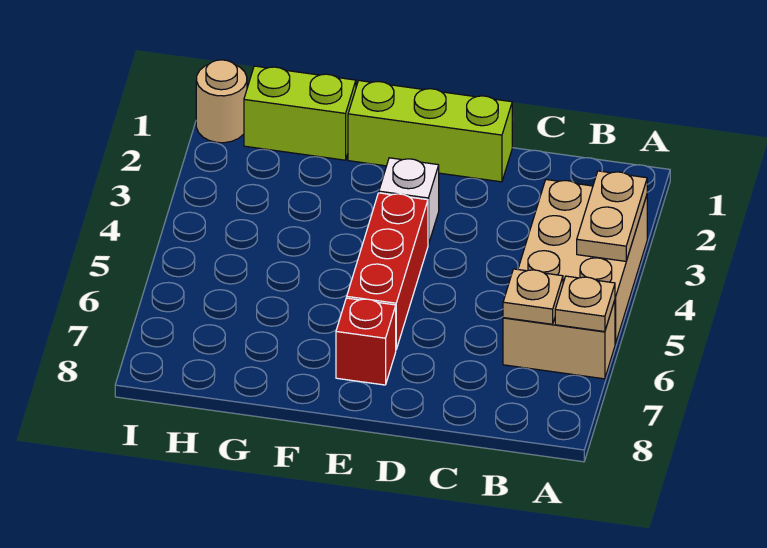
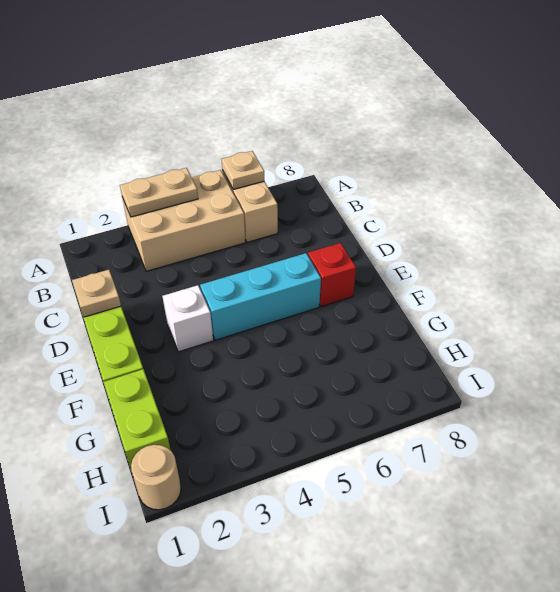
tan 1x1 plate [503,269,563,324] -> tan 1x1 plate moved to [72,270,121,317]
red 1x3 brick [347,193,428,349] -> cyan 1x3 brick [200,253,321,340]

